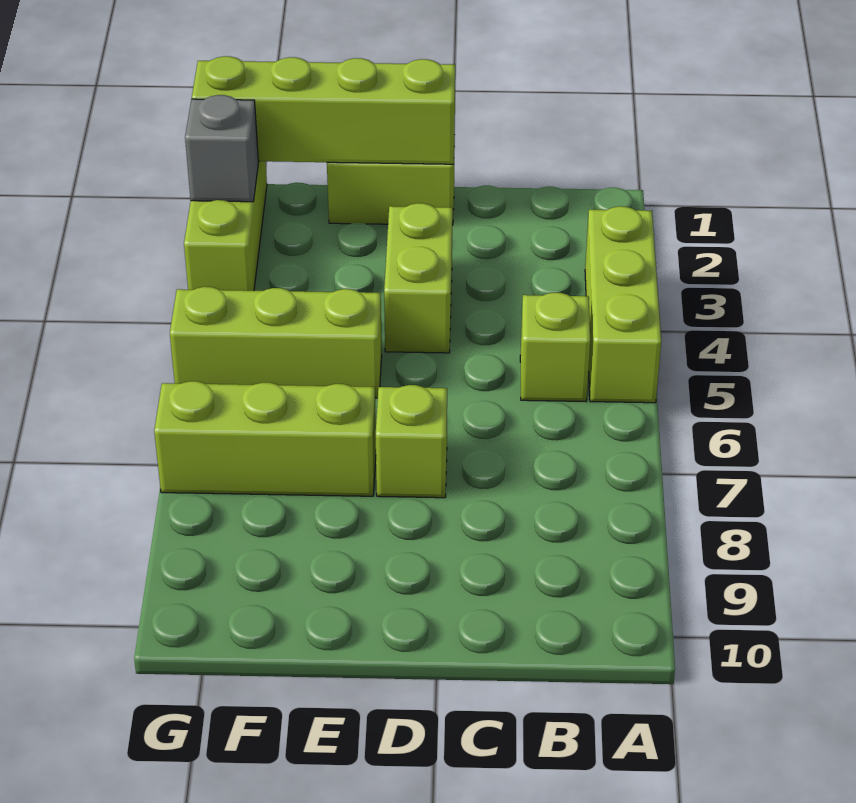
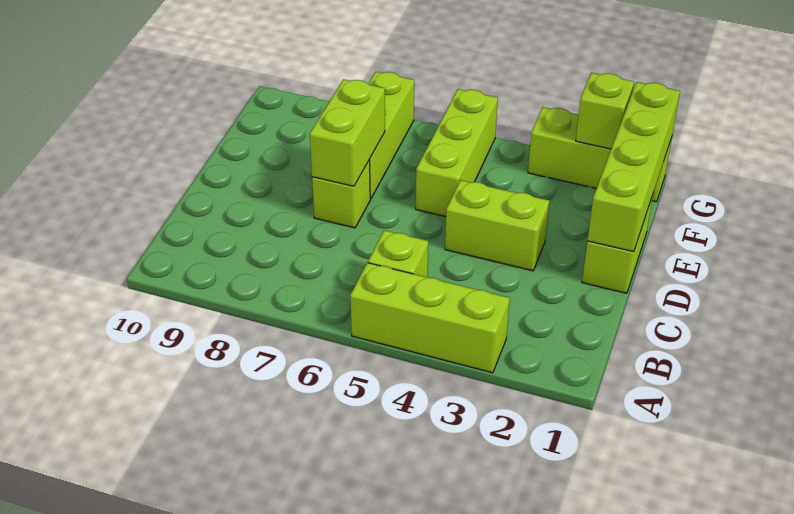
none -> lime 1x2 brick [310,79,385,186]
grey 1x1 brick [185,95,259,202] -> lime 1x1 brick [576,73,634,149]

